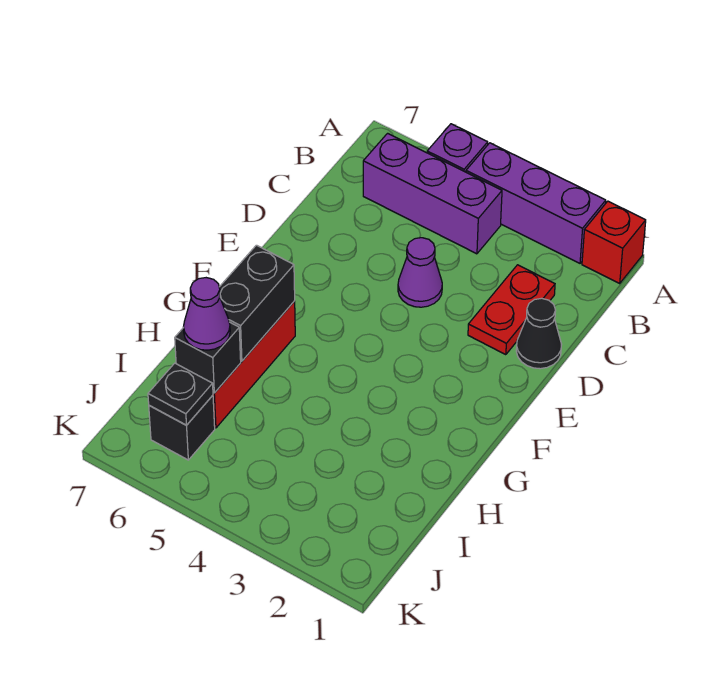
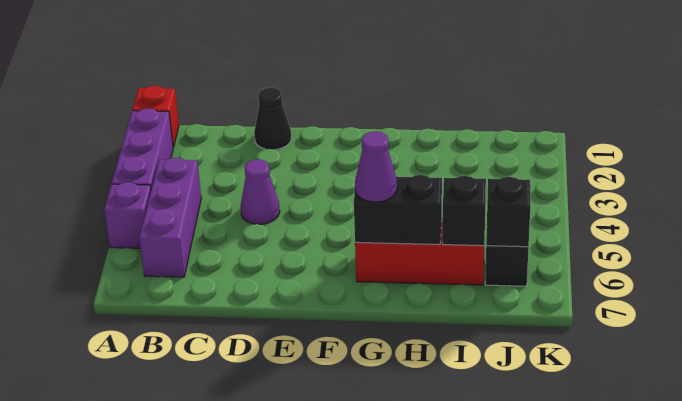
red 1x2 plate [468,265,555,355] -> none
purple 1x1 cone [184,278,230,350] -> purple 1x1 cone moved to [355,131,397,202]
black 1x1 plate [148,363,213,425] -> black 1x1 brick [487,177,530,247]

